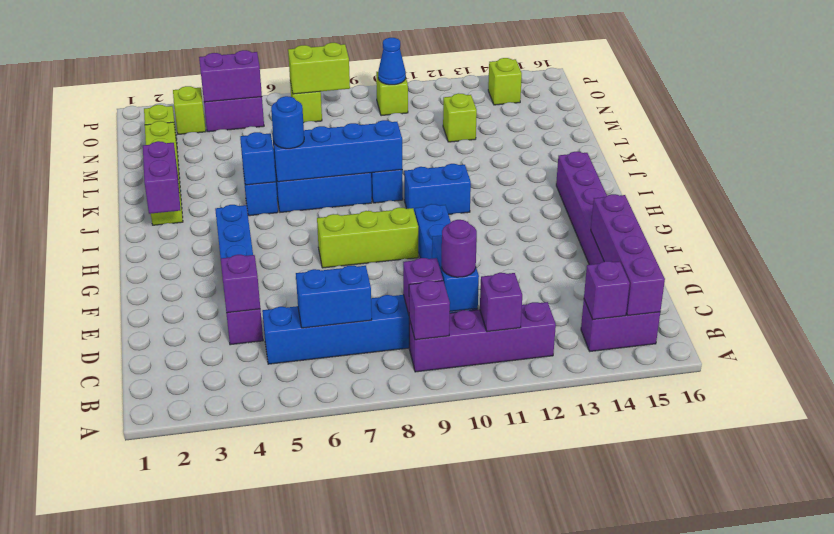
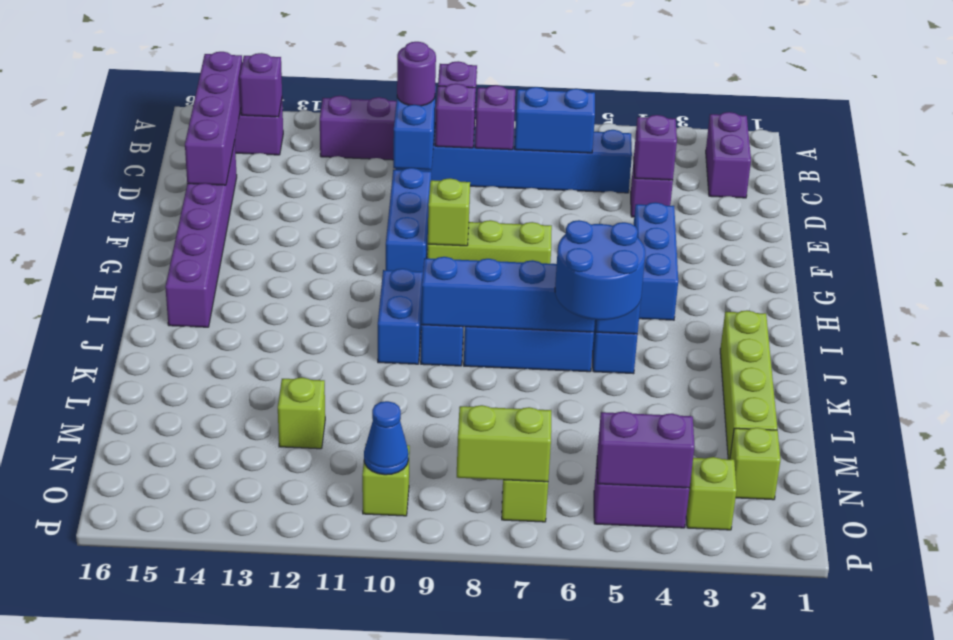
purple 1x1 brick [480,273,522,332] -> purple 1x1 brick moved to [475,85,515,150]
purple 1x2 brick [143,141,180,214] -> purple 1x2 brick moved to [706,112,751,198]
blue 1x2 brick [404,164,471,214] -> blue 1x2 brick turned to [378,269,423,364]
blue 1x1 round brick [271,96,304,149] -> blue 2x2 round brick [555,220,645,320]
lime 1x1 brick [488,58,522,105] -> lime 1x1 brick moved to [428,178,470,246]

